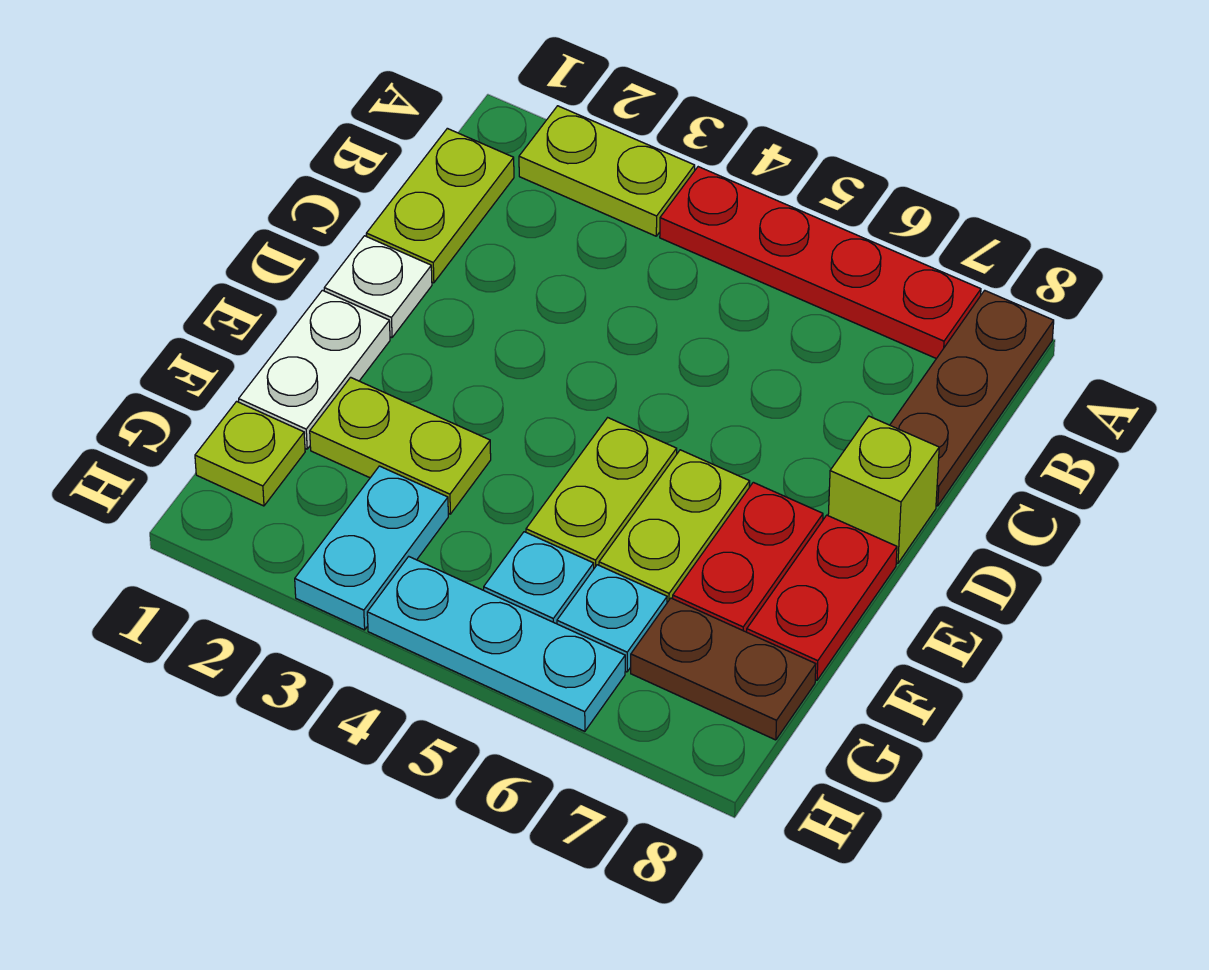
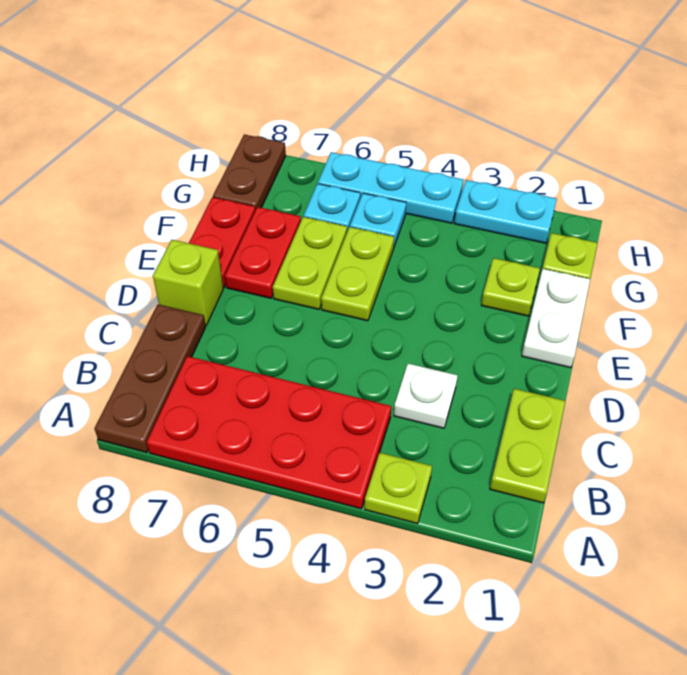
lime 1x2 plate [519,106,695,236] -> lime 1x1 plate [364,453,432,524]
red 1x4 plate [660,167,981,359] -> red 2x4 plate [147,356,391,509]
white 1x1 plate [324,236,432,338] -> white 1x1 plate moved to [394,364,458,428]
lime 1x2 plate [310,377,491,514] -> lime 1x1 plate [481,258,540,316]
cyan 1x2 plate [295,466,448,630] -> cyan 1x2 plate turned to [454,180,557,243]
brown 1x2 plate [631,598,816,740] -> brown 1x2 plate turned to [213,134,286,210]

